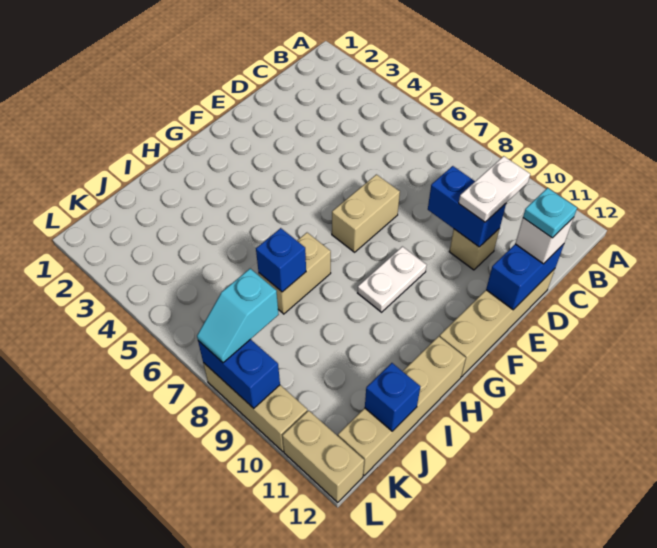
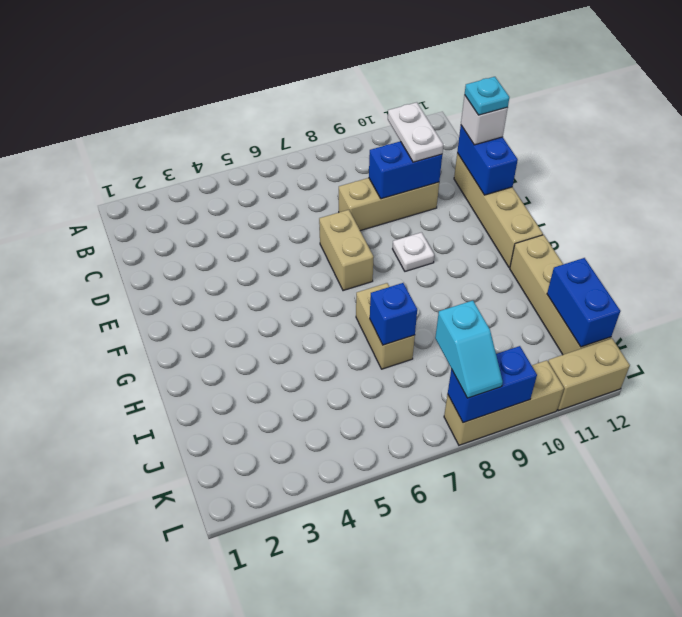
tan 1x1 brick [449,228,500,270] -> tan 1x3 brick [339,178,439,231]
white 1x2 plate [358,247,427,312] -> white 1x1 plate [393,232,434,271]
blue 1x1 brick [365,363,420,431] -> blue 1x2 brick [547,258,620,347]

